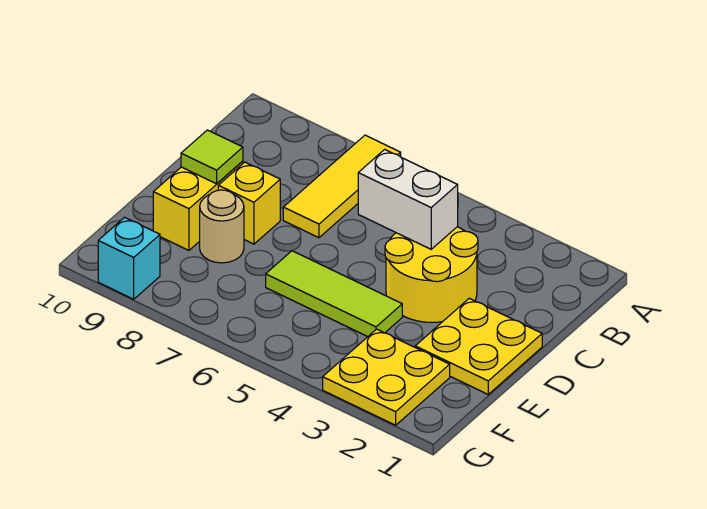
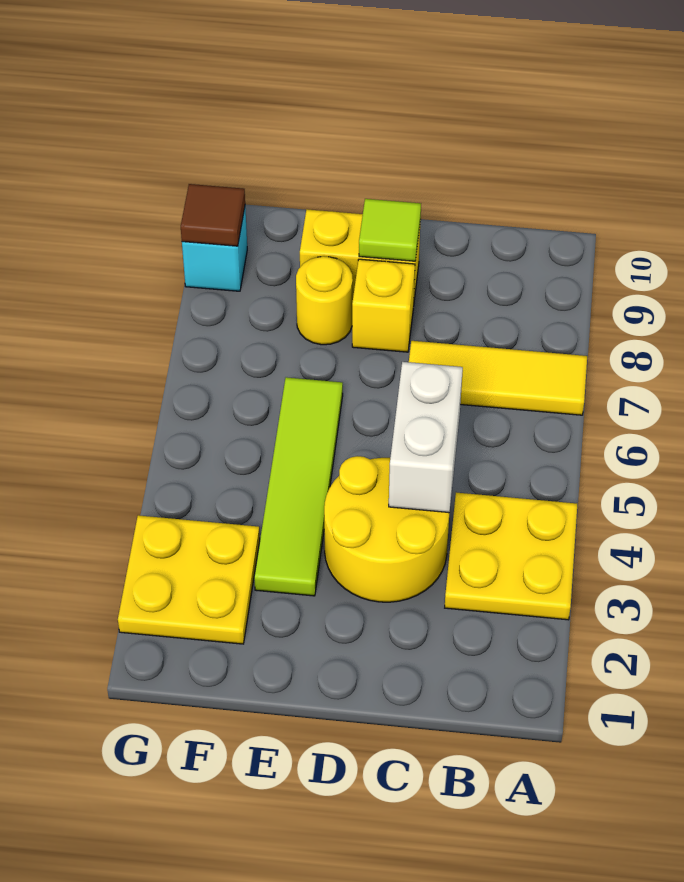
yellow 2x2 plate [415,298,542,394] -> yellow 2x2 plate moved to [445,493,577,620]
lime 1x3 tile [266,251,402,337] -> lime 1x4 tile [254,377,343,596]
tan 1x1 round brick [200,190,244,263] -> yellow 1x1 round brick [296,256,353,345]
none -> brown 1x1 tile [181,184,245,246]

